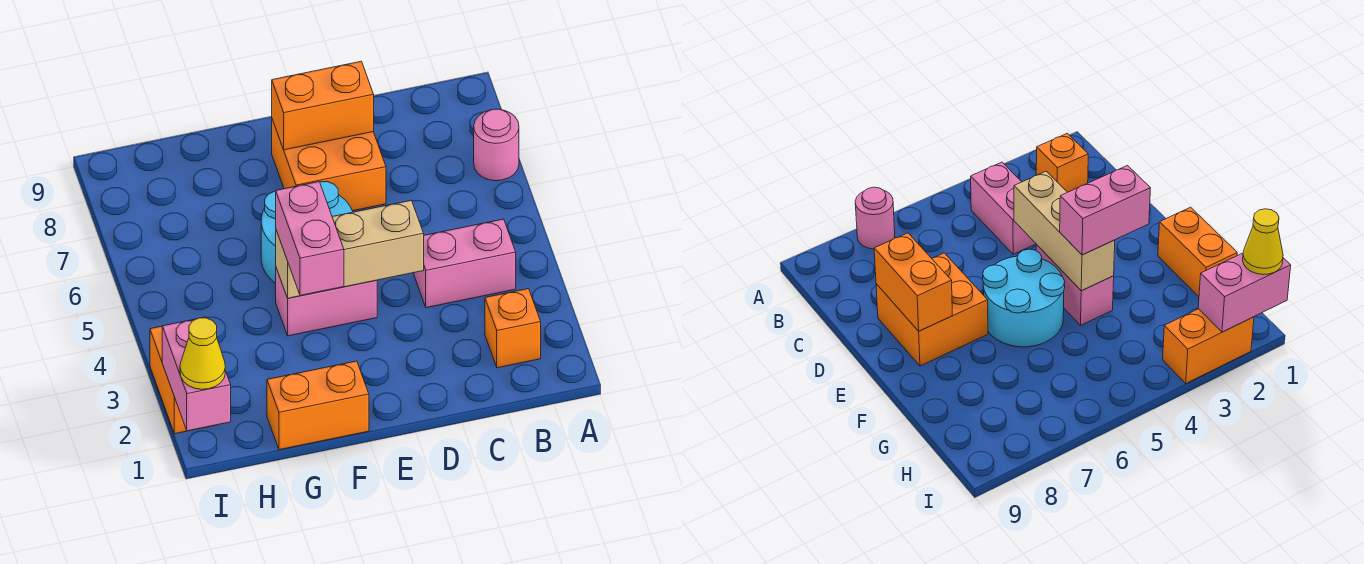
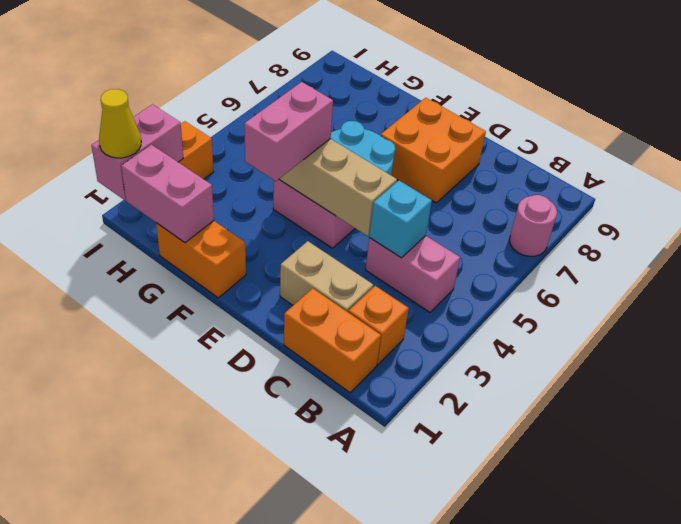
none -> tan 1x2 brick [280,241,373,312]
none -> cyan 1x1 brick [369,180,432,258]
orange 1x2 brick [272,61,374,150] -> orange 1x2 brick moved to [284,288,381,393]
none -> pink 1x2 brick [121,145,214,243]

